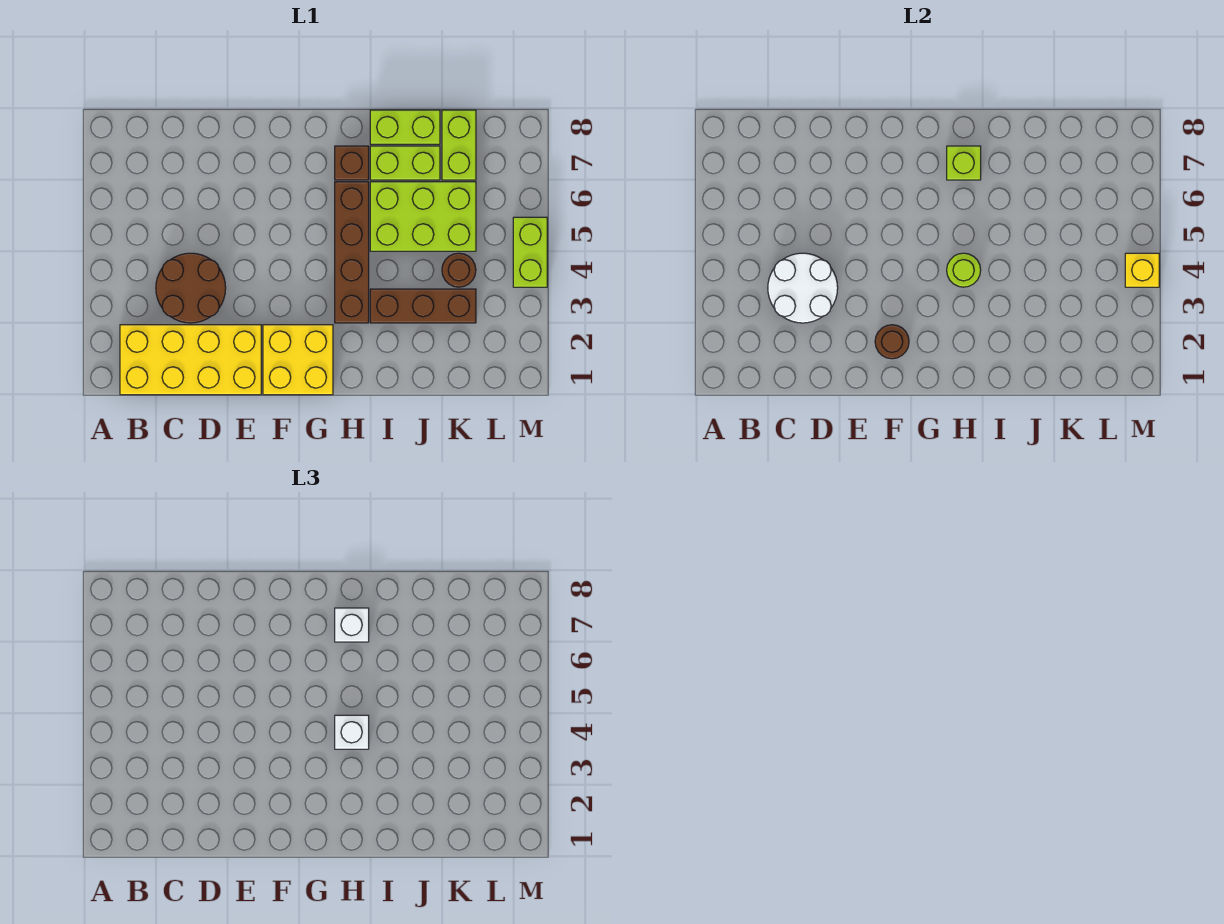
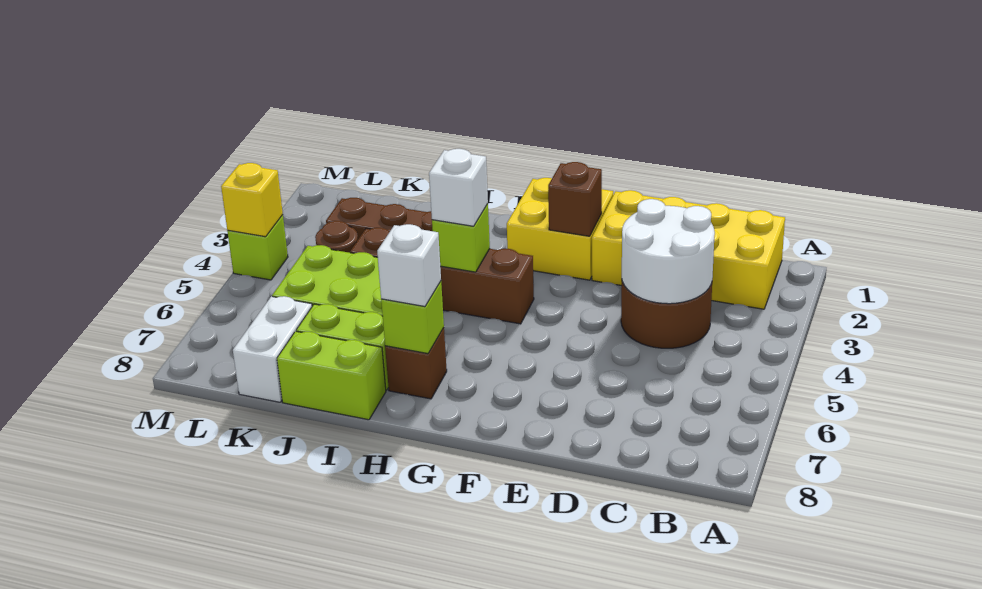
brown 1x1 round brick [875,325,909,359] -> brown 1x1 brick [548,162,602,236]
brown 1x4 brick [335,182,369,323] -> brown 1x4 brick turned to [350,228,534,324]
lime 1x1 round brick [947,253,981,287] -> lime 1x1 brick [432,204,490,272]
lime 1x2 brick [442,110,476,180] -> white 1x2 brick [233,296,312,402]
lime 1x2 brick [513,217,547,287] -> lime 1x1 brick [227,215,288,280]

